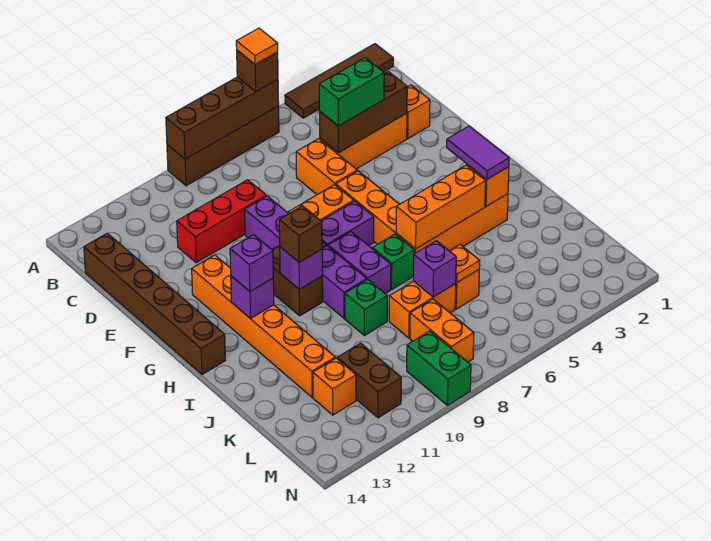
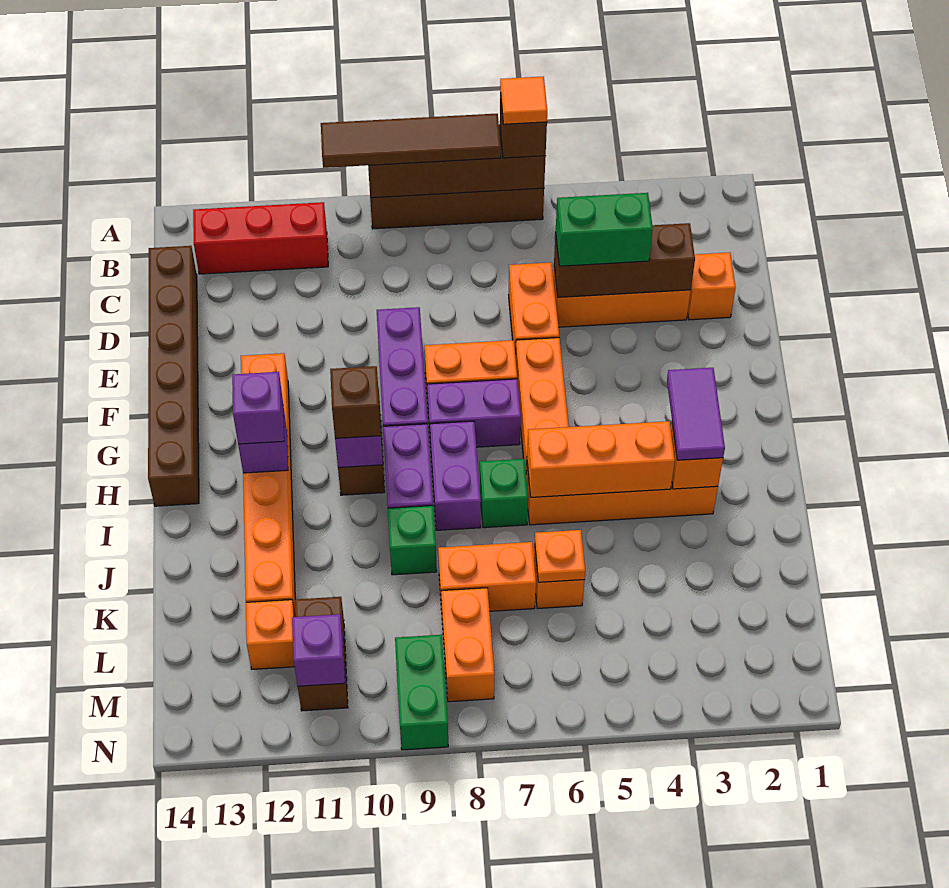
brown 1x4 tile [285,44,393,118] -> brown 1x4 tile moved to [321,114,501,168]
red 1x3 brick [177,180,266,263] -> red 1x3 brick moved to [193,202,328,274]
purple 1x1 brick [413,241,456,297] -> purple 1x1 brick moved to [292,614,345,686]

